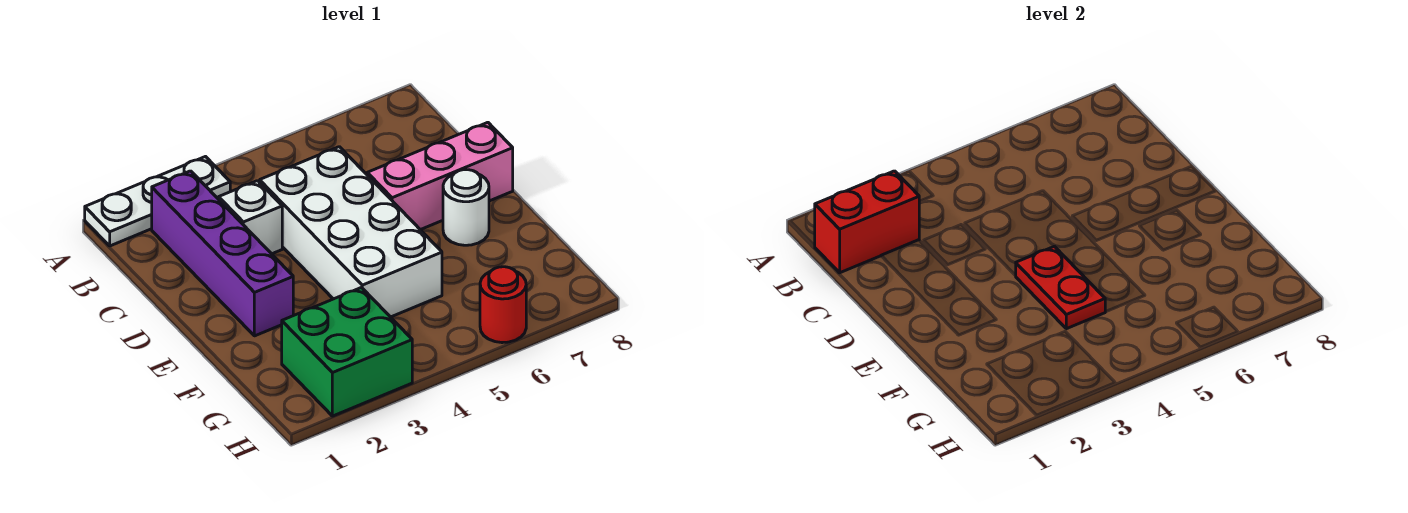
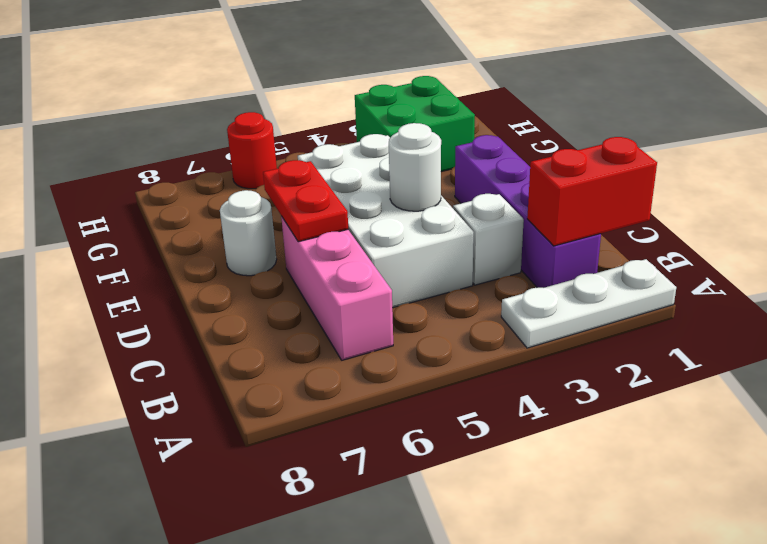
none -> white 1x1 round brick [389,123,441,211]
pink 1x3 brick [367,122,513,230] -> pink 1x3 brick turned to [281,216,393,360]
red 1x2 plate [1015,246,1105,329] -> red 1x2 plate moved to [263,160,348,242]

